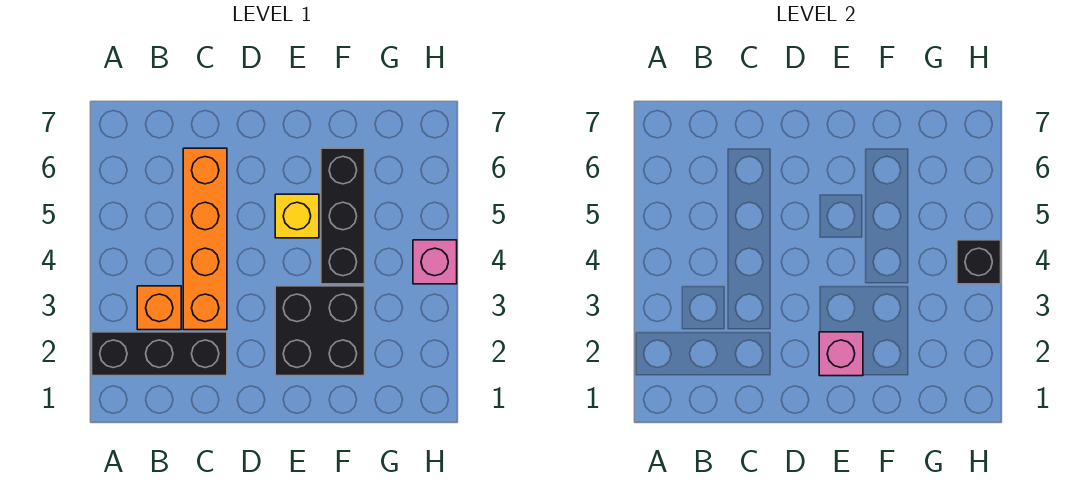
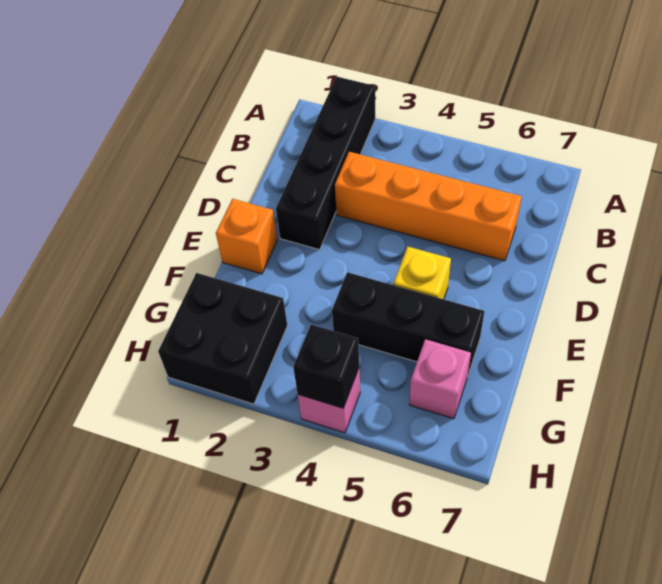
black 1x3 brick [92,332,227,376] -> black 1x4 brick [276,77,375,250]
orange 1x1 brick [137,286,181,330] -> orange 1x1 brick moved to [216,199,277,274]
black 2x2 brick [275,286,365,376] -> black 2x2 brick moved to [158,273,287,404]
pink 1x1 brick [819,332,863,376] -> pink 1x1 brick moved to [409,339,471,419]

